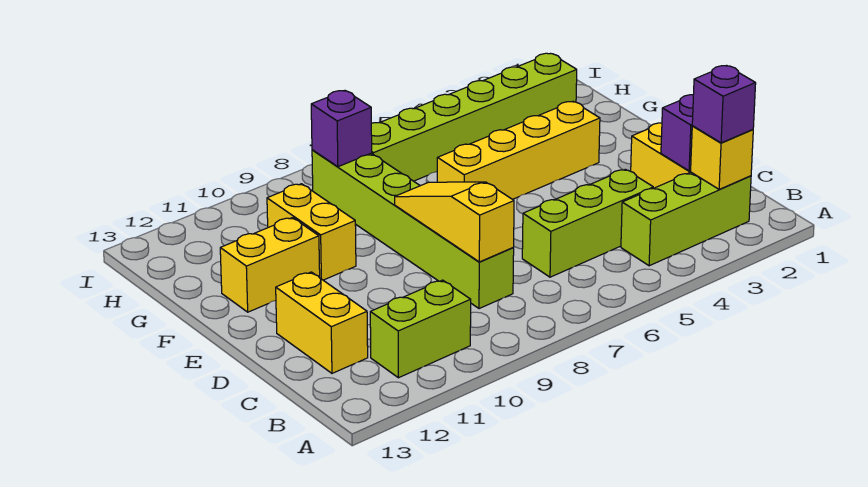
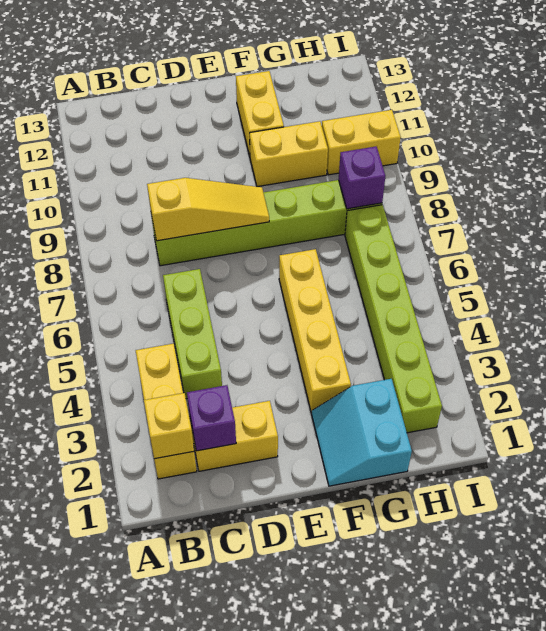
lime 1x3 brick [621,172,751,266] -> yellow 1x3 brick [136,344,197,479]
purple 1x1 brick [692,66,756,143] -> none
lime 1x2 brick [370,280,471,378] -> none
yellow 1x2 brick [276,272,368,373] -> yellow 1x2 brick moved to [322,110,401,175]
none -> cyan 2x2 slope [312,379,412,486]

